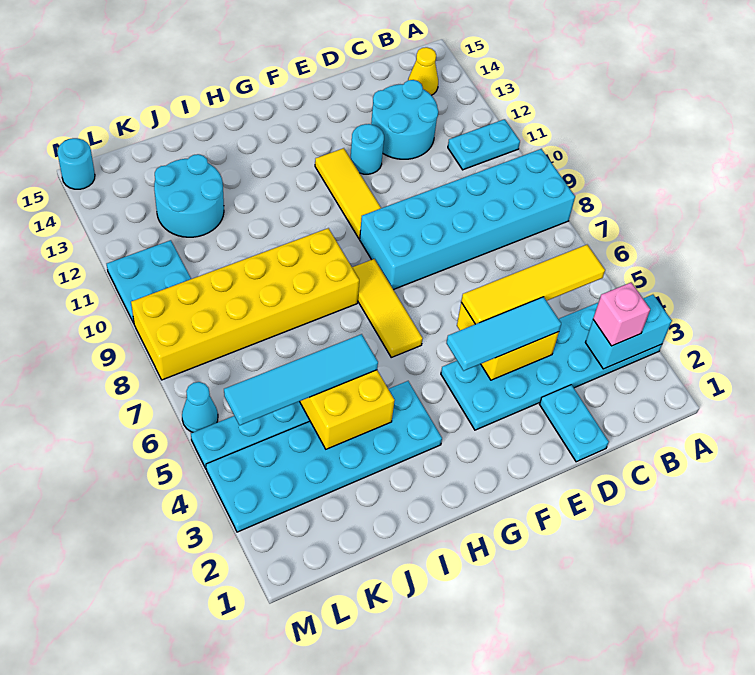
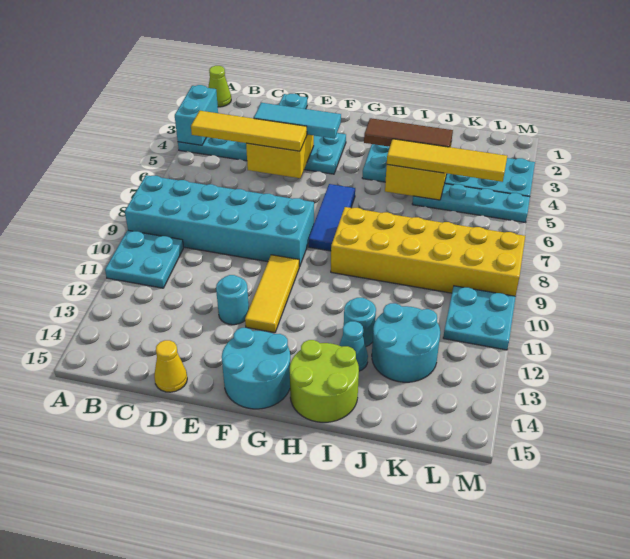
none -> lime 1x1 cone [208,66,231,107]
cyan 1x2 brick [585,295,672,369] -> cyan 1x2 brick turned to [175,85,218,145]
cyan 1x2 plate [448,119,520,170] -> cyan 2x2 plate [105,230,184,288]
pink 1x1 brick [593,283,650,346] -> none
yellow 1x1 cone [408,47,438,95] -> yellow 1x1 cone moved to [154,340,187,392]
cyan 2x2 round brick [371,80,438,159] -> cyan 2x2 round brick moved to [222,328,290,409]
yellow 1x3 tile [352,259,423,357] -> blue 1x3 tile [309,184,355,251]
none -> brown 1x3 tile [364,118,453,147]
none -> lime 2x2 round brick [290,340,359,422]
cyan 1x4 tile [224,334,378,425] -> yellow 1x4 tile [387,139,507,182]
cyan 1x1 cone [182,382,218,432] -> cyan 1x1 cone moved to [339,321,368,371]
cyan 1x1 round brick [57,138,95,189] -> cyan 1x1 round brick moved to [344,298,376,346]

